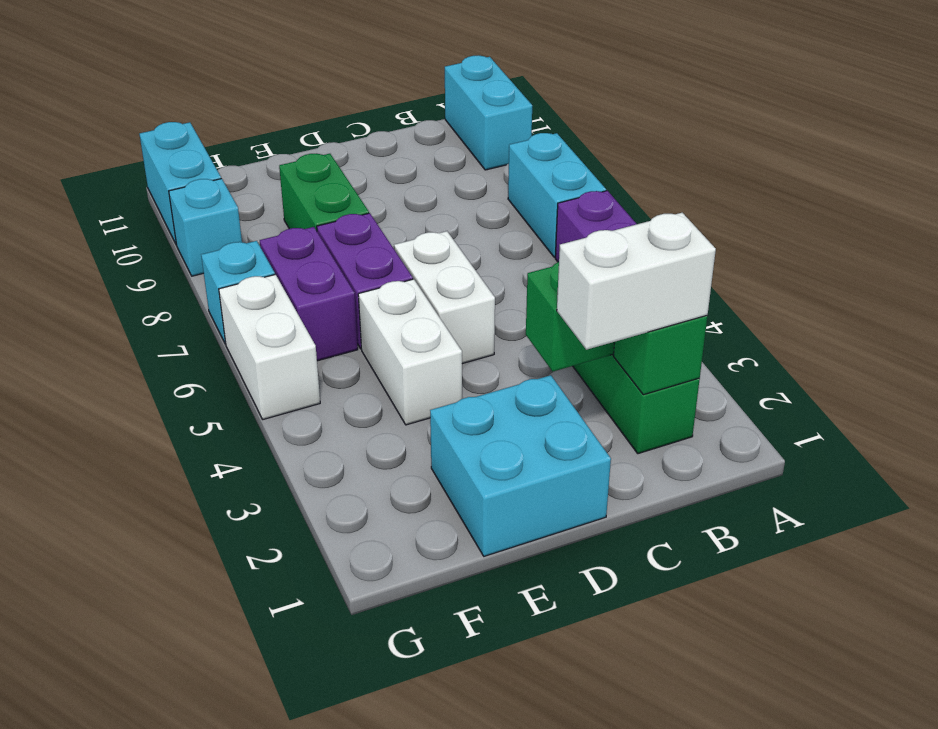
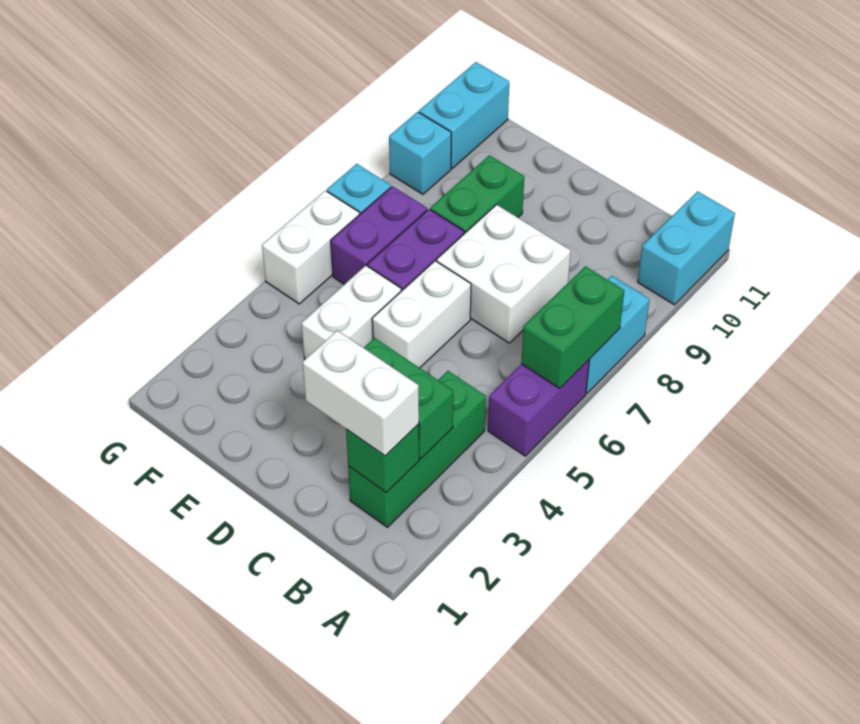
none -> green 1x2 brick [521,266,624,388]
none -> white 2x2 brick [437,205,571,343]
cyan 2x2 brick [430,375,611,556] -> none

